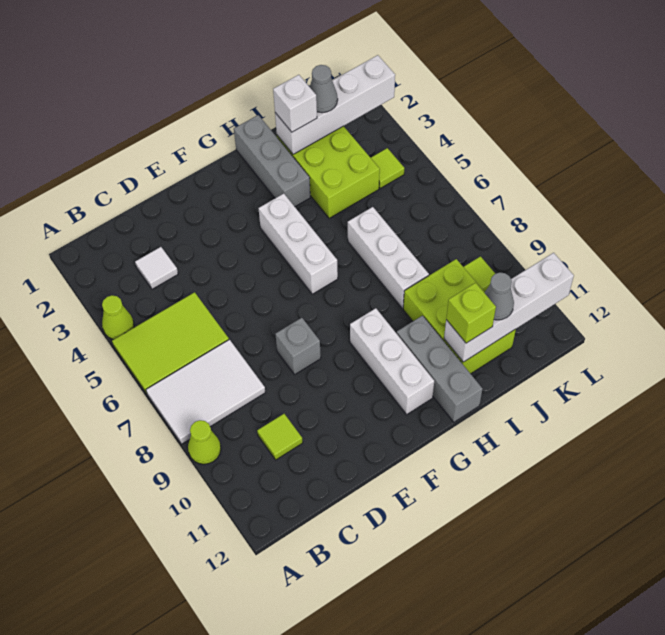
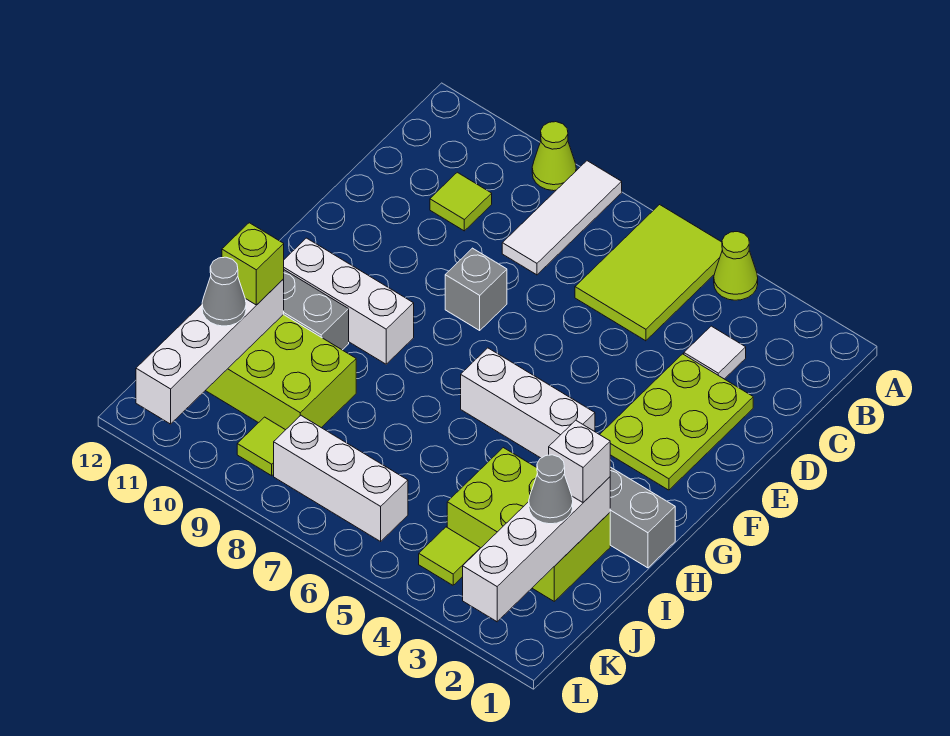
white 2x3 tile [146,340,265,444] -> white 1x3 tile [502,161,622,275]
none -> lime 2x3 plate [600,354,753,490]
white 1x3 brick [348,207,429,308] -> white 1x3 brick moved to [274,416,408,541]

